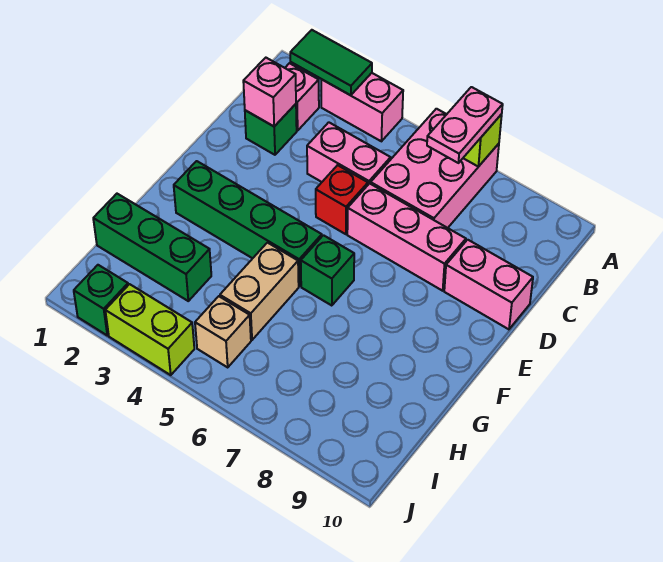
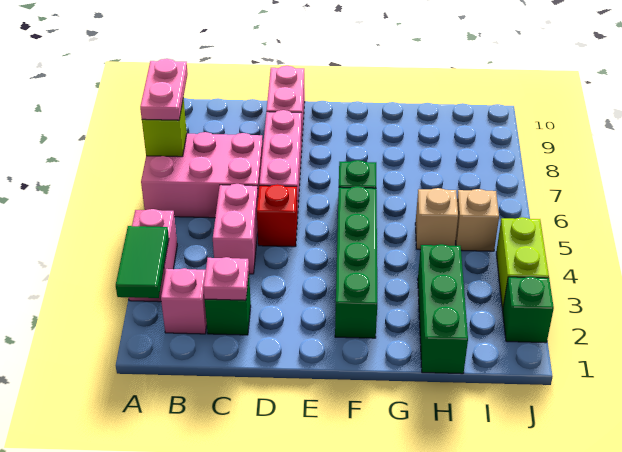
pink 1x2 plate [427,87,503,163] -> pink 1x2 plate turned to [140,59,188,120]
pink 1x1 brick [243,58,296,126] -> pink 1x1 plate [203,257,249,300]
tan 1x2 brick [220,243,299,340] -> tan 1x1 brick [415,188,458,250]

